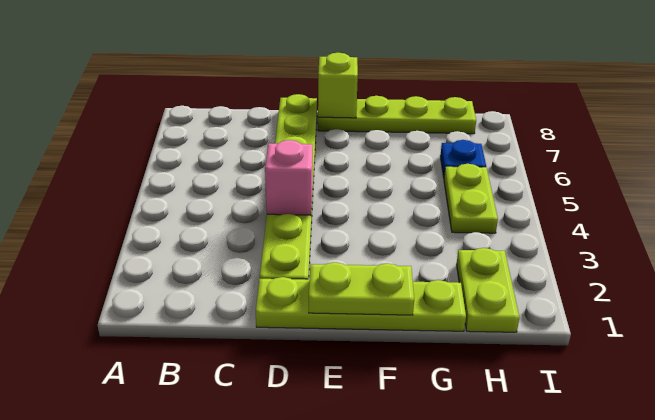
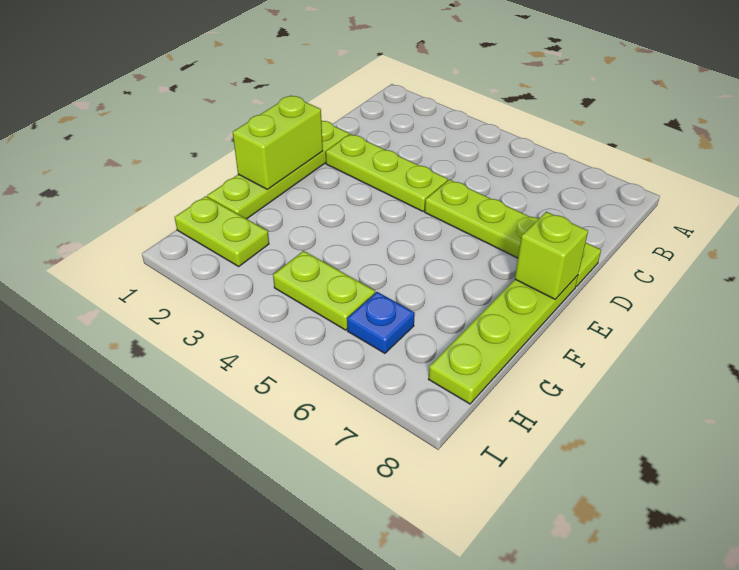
pink 1x1 brick [265,140,313,215] -> none
lime 1x2 plate [309,262,414,315] -> lime 1x2 brick [233,95,323,190]

